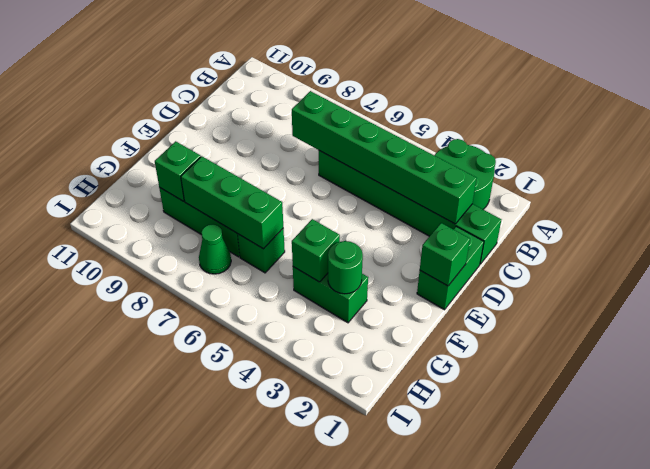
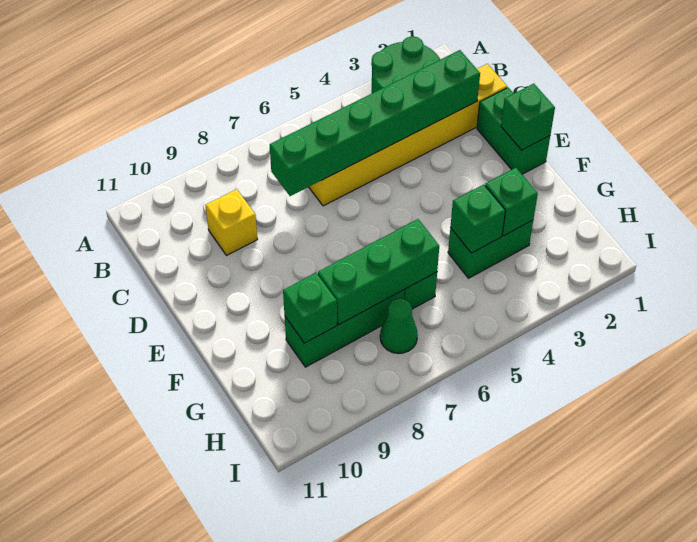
green 1x6 brick [319,151,502,264] -> yellow 1x6 brick [309,64,507,206]
none -> yellow 1x1 brick [205,189,257,256]
green 1x1 round brick [328,241,363,294] -> green 1x1 brick [485,168,538,236]

